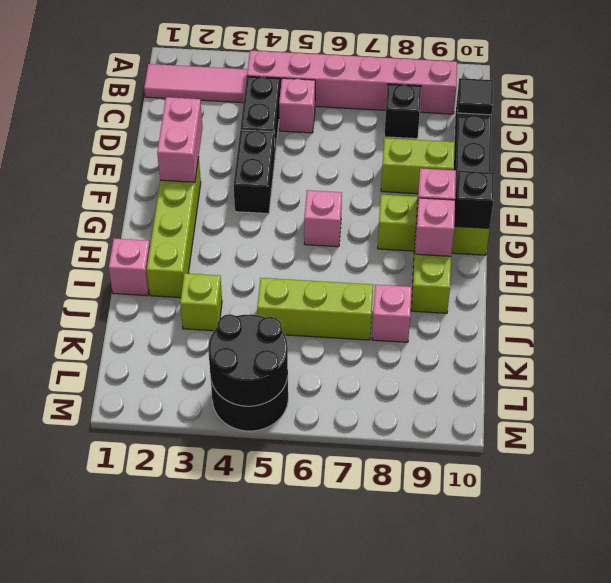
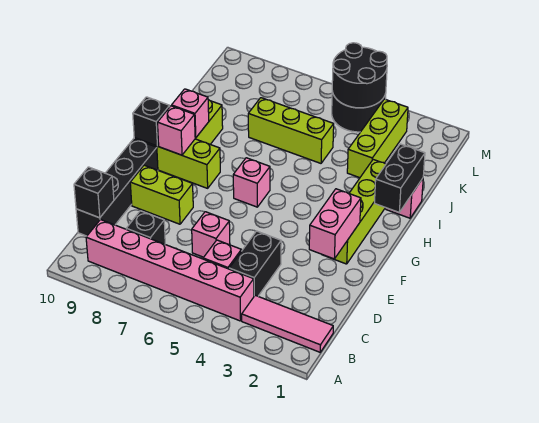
black 1x1 tile [457,78,493,115] -> black 1x1 brick [74,167,114,218]
black 1x2 brick [233,130,275,214] -> black 1x2 brick moved to [375,144,425,212]
lime 1x1 brick [180,273,222,331] -> lime 1x3 brick [347,99,408,178]
pink 1x1 brick [372,285,412,342] -> pink 1x1 brick moved to [192,212,230,257]

